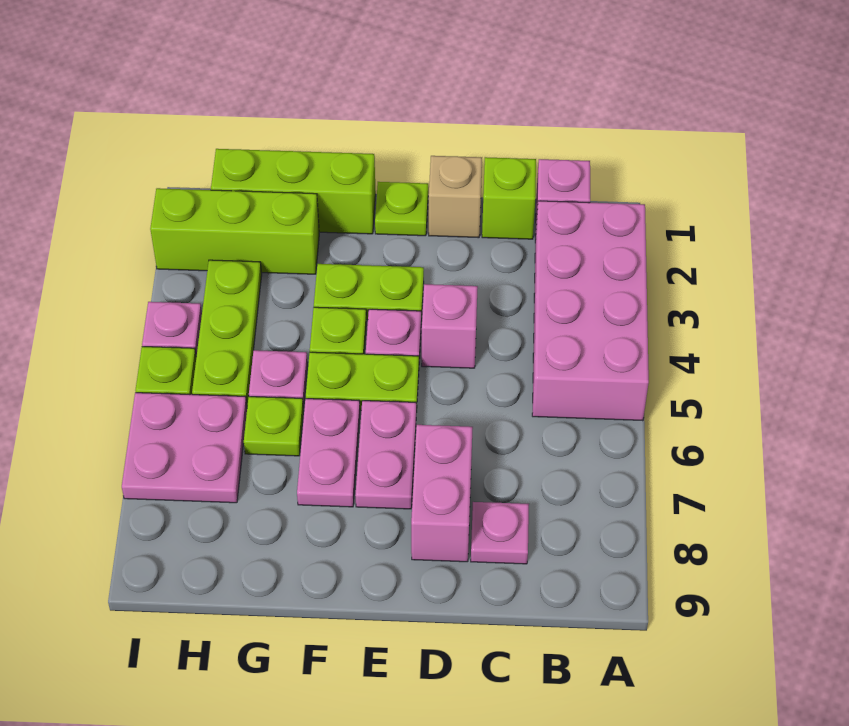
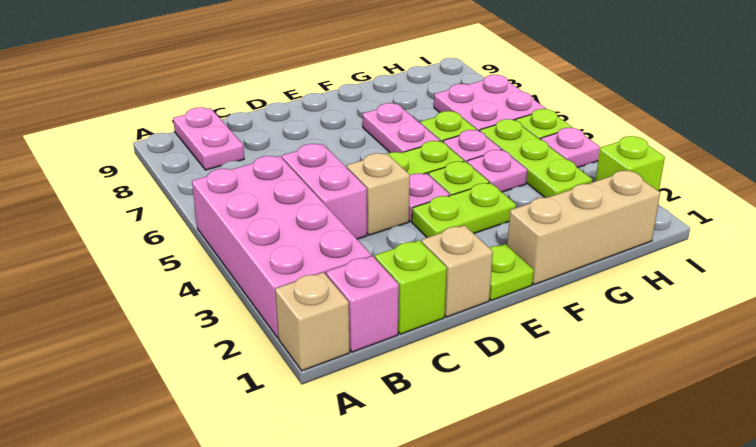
none -> tan 1x1 brick [275,272,350,371]
pink 1x1 plate [471,502,529,564] -> pink 1x1 plate moved to [467,150,527,192]
pink 1x1 brick [422,284,478,368] -> tan 1x1 brick [347,153,410,235]
pink 1x2 brick [411,425,473,562] -> pink 1x2 brick moved to [282,144,367,239]
pink 1x2 plate [355,401,416,509] -> pink 1x2 plate moved to [173,107,244,170]
lime 1x3 brick [211,149,376,234] -> tan 1x3 brick [507,170,660,285]
lime 1x3 brick [150,188,319,274] -> lime 1x1 brick [596,136,665,191]

